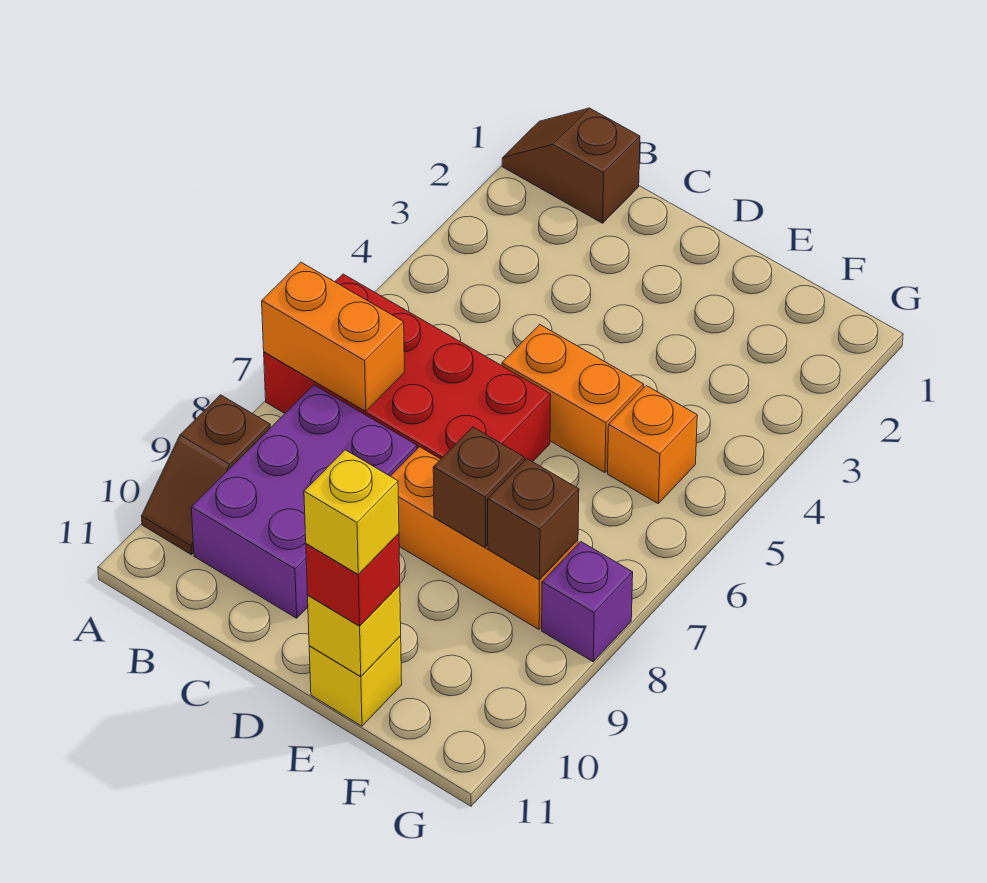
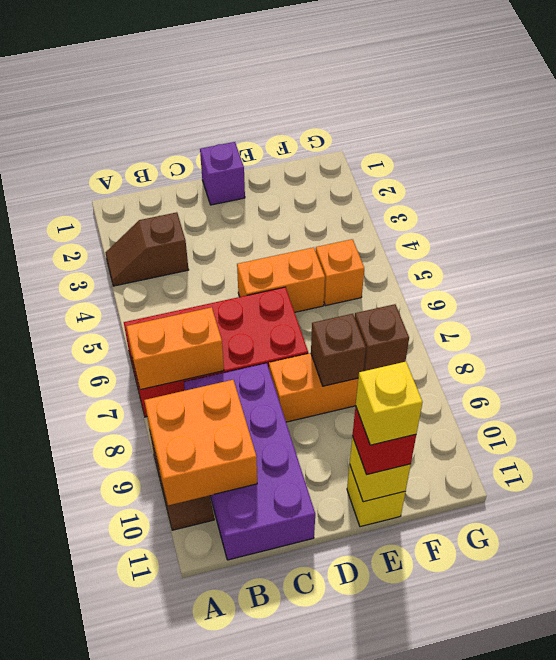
brown 1x2 slope [502,108,640,223] -> brown 1x2 slope moved to [105,212,189,286]
none -> orange 2x2 brick [144,380,257,505]
purple 2x3 brick [191,385,417,618] -> purple 2x4 brick [184,363,315,560]
purple 1x1 brick [542,542,633,662] -> purple 1x1 brick moved to [200,142,245,205]

